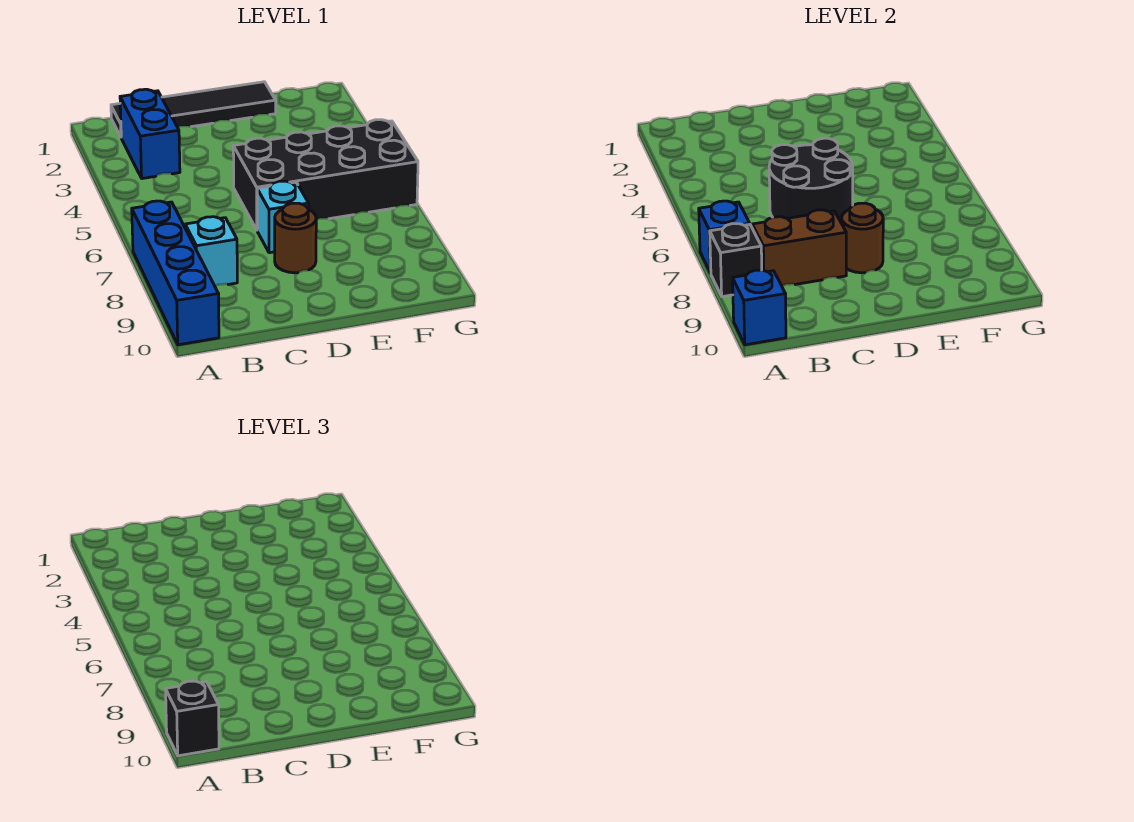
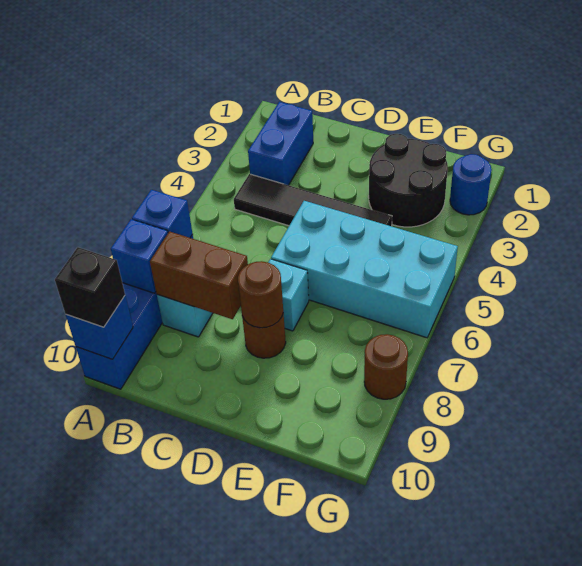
black 1x1 brick [710,224,762,297] -> blue 1x1 brick [111,219,168,293]
black 1x4 tile [111,82,276,137] -> black 1x4 tile moved to [234,174,392,226]
black 2x2 round brick [769,138,853,223] -> black 2x2 round brick moved to [369,134,448,227]
black 2x4 brick [233,120,418,230] -> cyan 2x4 brick [271,201,458,338]
none -> blue 1x1 round brick [450,154,492,215]
none -> brown 1x1 round brick [364,334,408,399]

